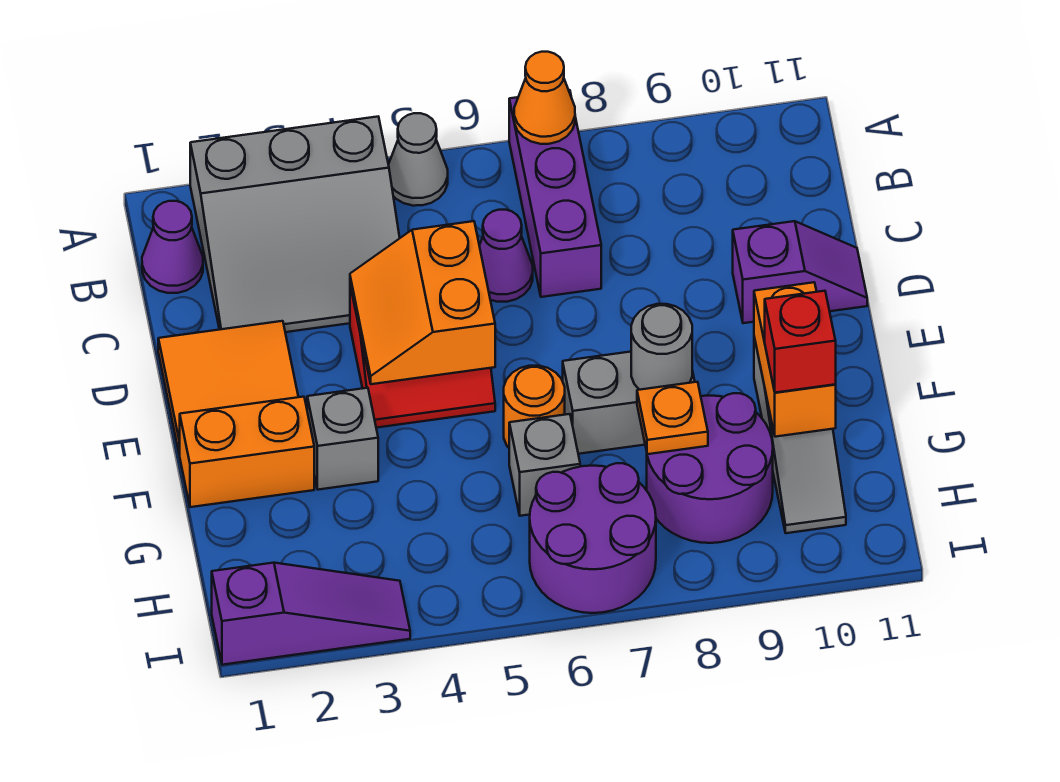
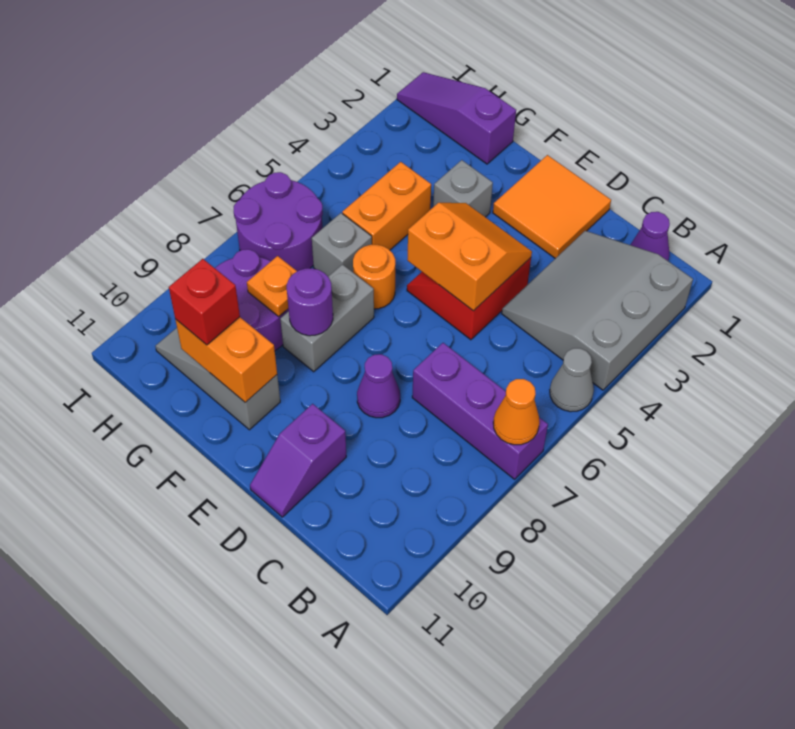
purple 1x1 cone [479,210,533,302] -> purple 1x1 cone moved to [357,354,400,418]
orange 1x2 brick [179,397,314,507] -> orange 1x2 brick moved to [342,162,431,250]
grey 1x1 round brick [631,304,692,390] -> purple 1x1 round brick [287,268,333,336]
purple 1x3 slope [212,563,410,665] -> purple 1x3 slope turned to [397,72,516,164]

